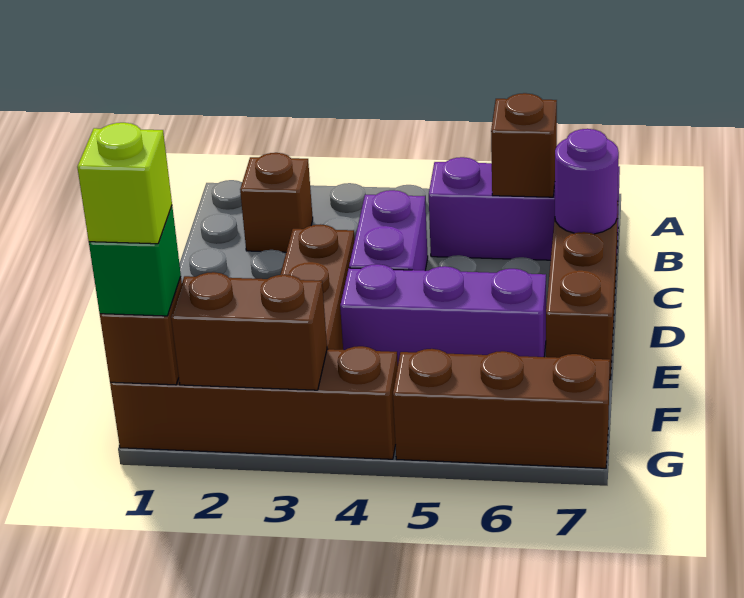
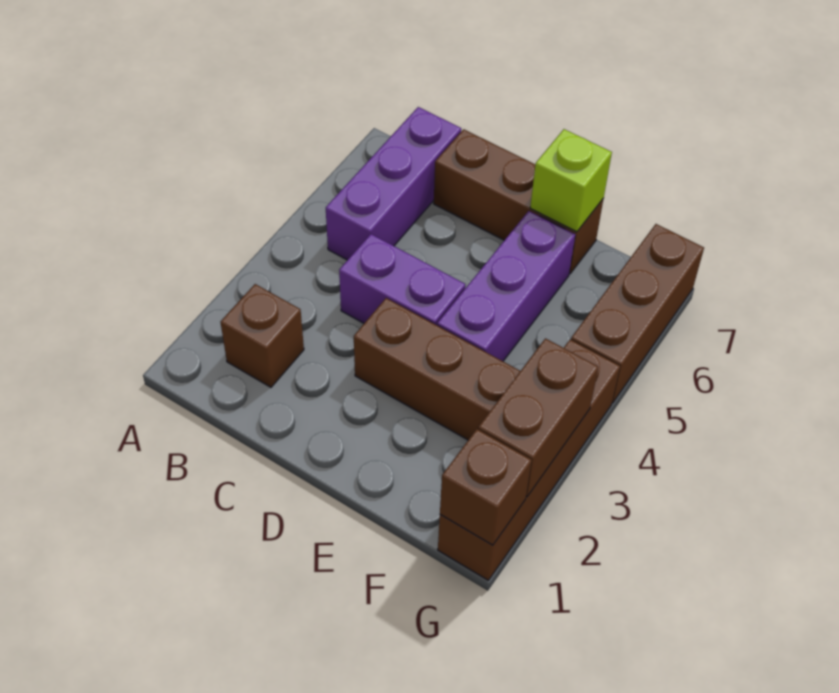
brown 1x1 brick [491,93,557,197] -> none
purple 1x1 round brick [555,129,619,234] -> none
green 1x1 brick [89,206,181,316] -> none
lime 1x1 brick [77,123,172,244] -> lime 1x1 brick moved to [530,129,612,232]

